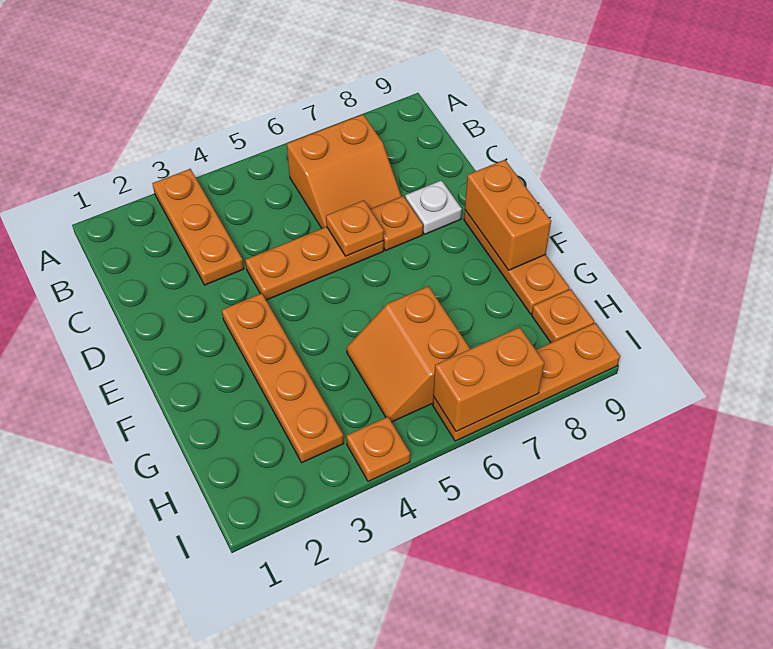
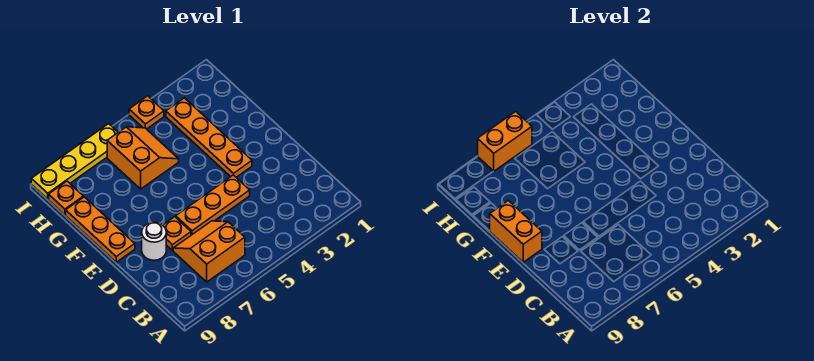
orange 1x3 plate [152,169,244,285] -> none
orange 1x1 plate [326,200,384,256] -> none
white 1x1 plate [405,180,462,234] -> white 1x1 round brick [142,222,166,260]
orange 1x4 plate [433,323,620,441] -> yellow 1x4 plate [31,124,118,199]

